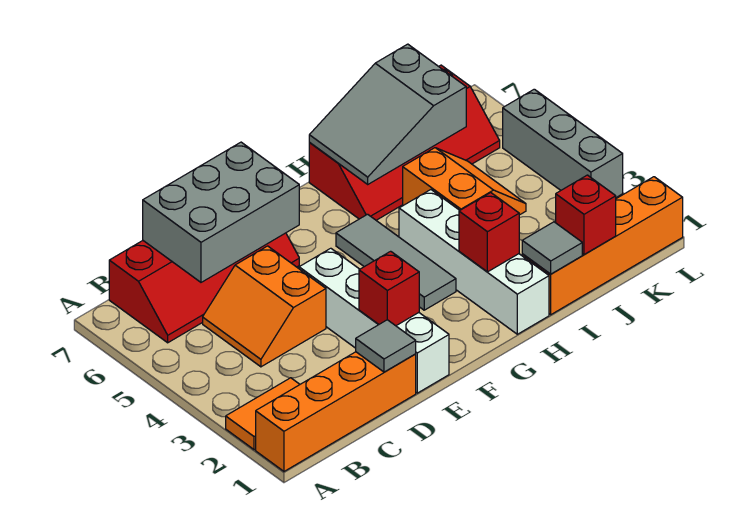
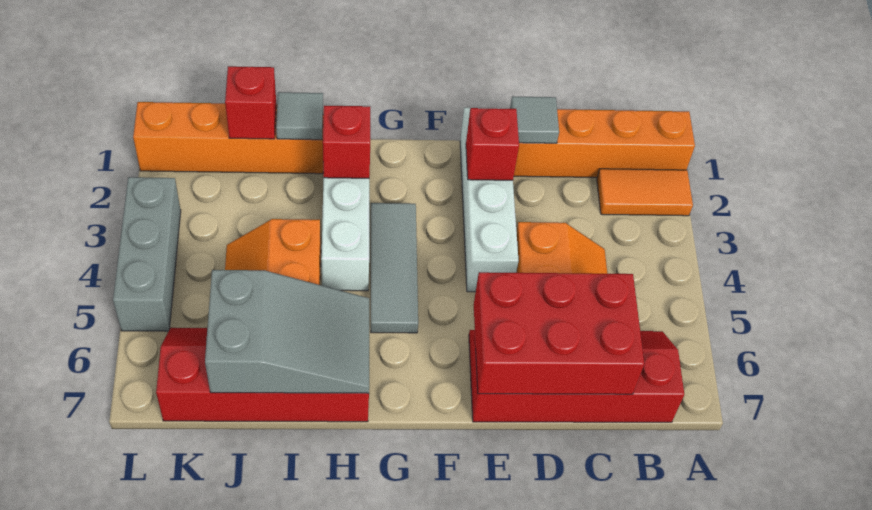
grey 2x3 brick [143,142,299,282] -> red 2x3 brick [474,272,644,394]

